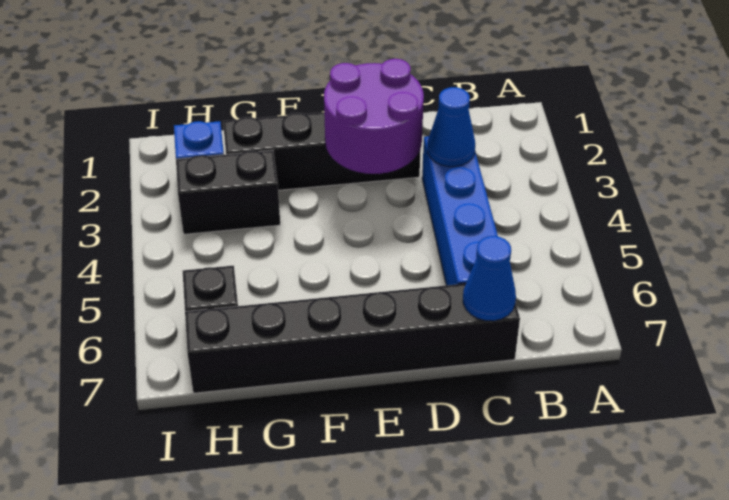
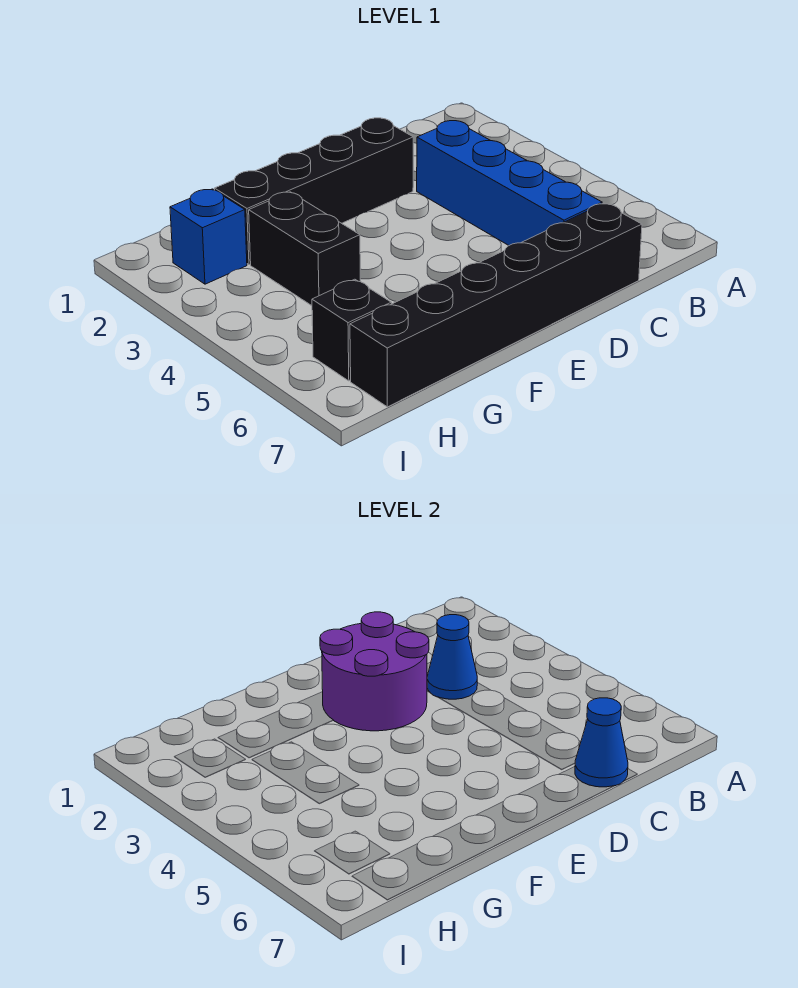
black 1x2 brick [176,150,280,234] -> black 1x2 brick turned to [249,192,360,306]

